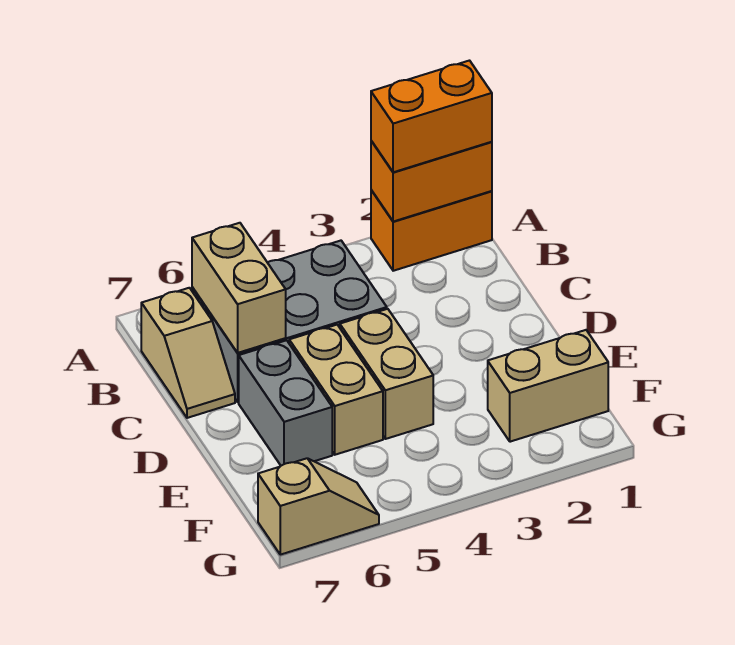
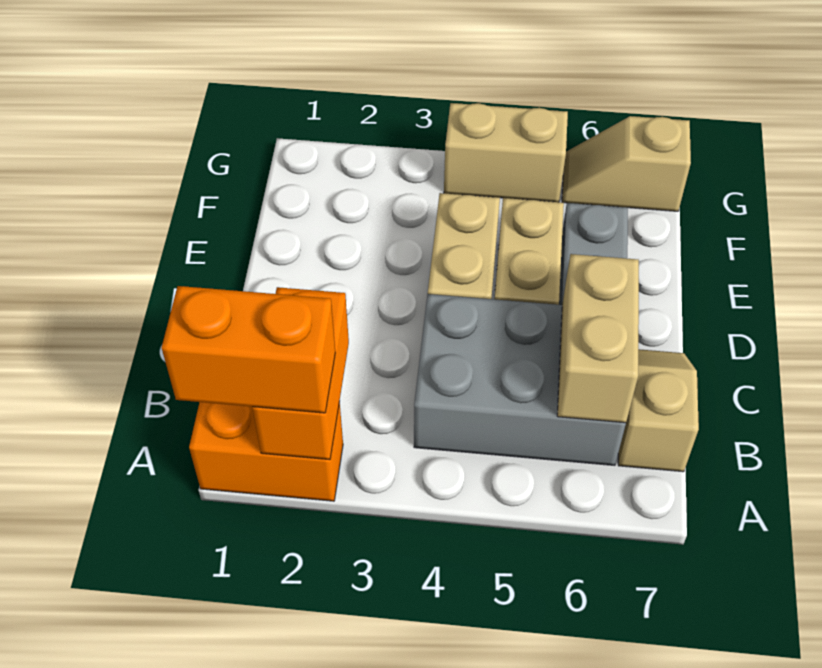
orange 1x2 brick [371,141,492,222] -> orange 1x2 brick turned to [252,287,349,460]
tan 1x2 brick [488,330,608,442] -> tan 1x2 brick moved to [444,103,568,202]

